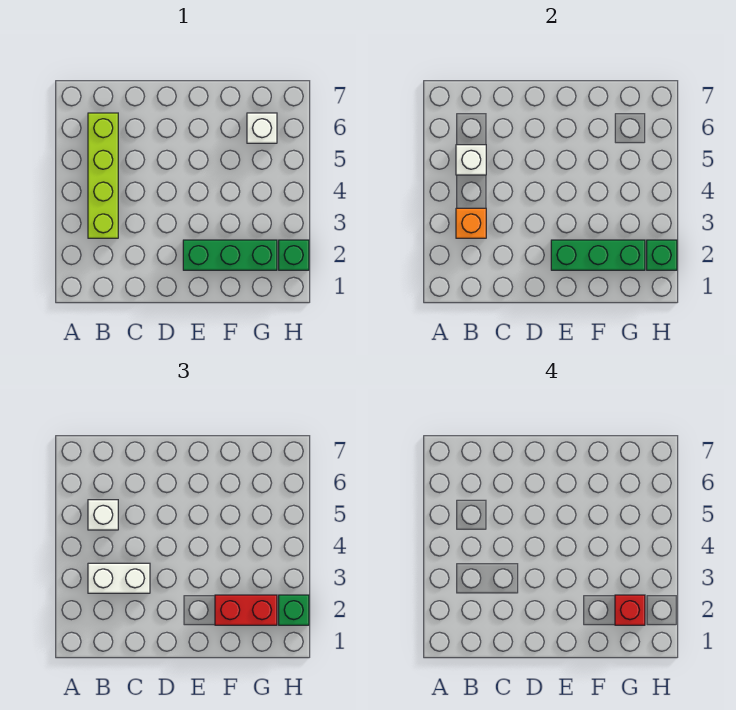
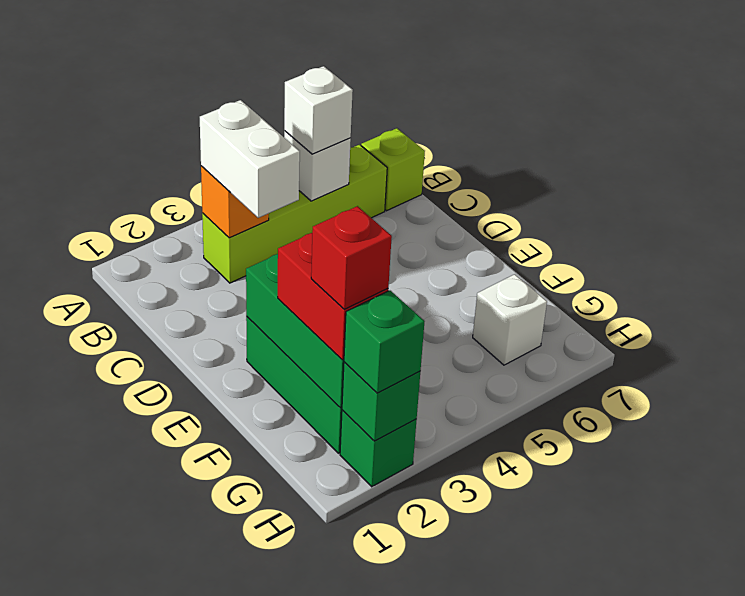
none -> lime 1x1 brick [361,128,425,211]

